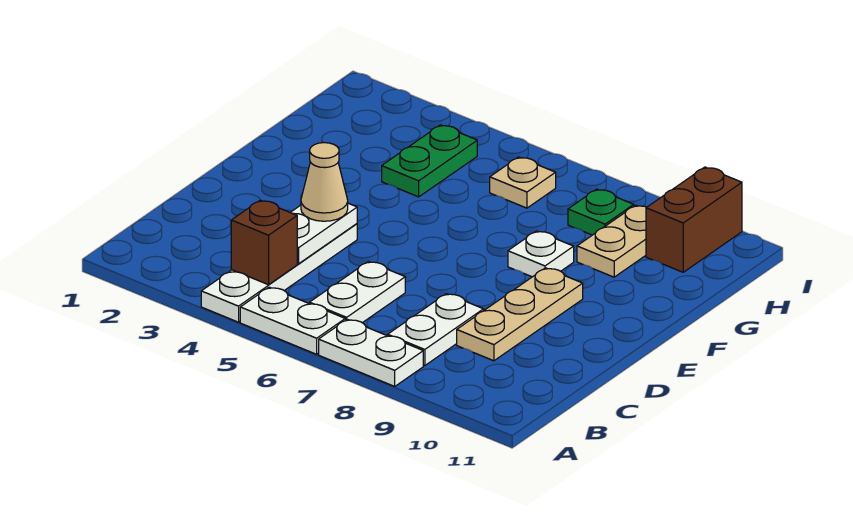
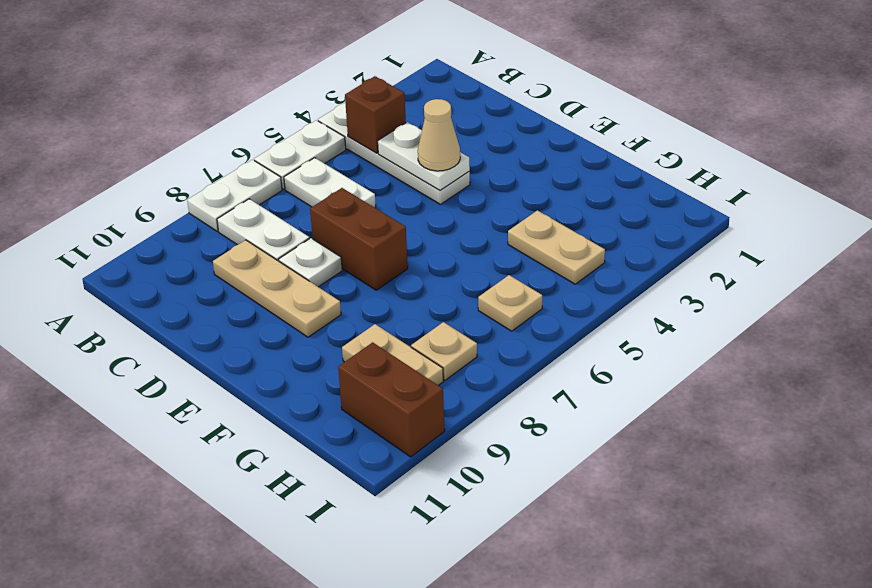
none -> brown 1x2 brick [310,188,408,290]
white 1x1 plate [508,231,574,277] -> white 1x1 plate moved to [279,238,342,287]
green 1x2 plate [382,125,477,197] -> tan 1x2 plate [508,210,605,284]
green 1x1 plate [568,189,634,235] -> tan 1x1 plate [411,322,477,380]

